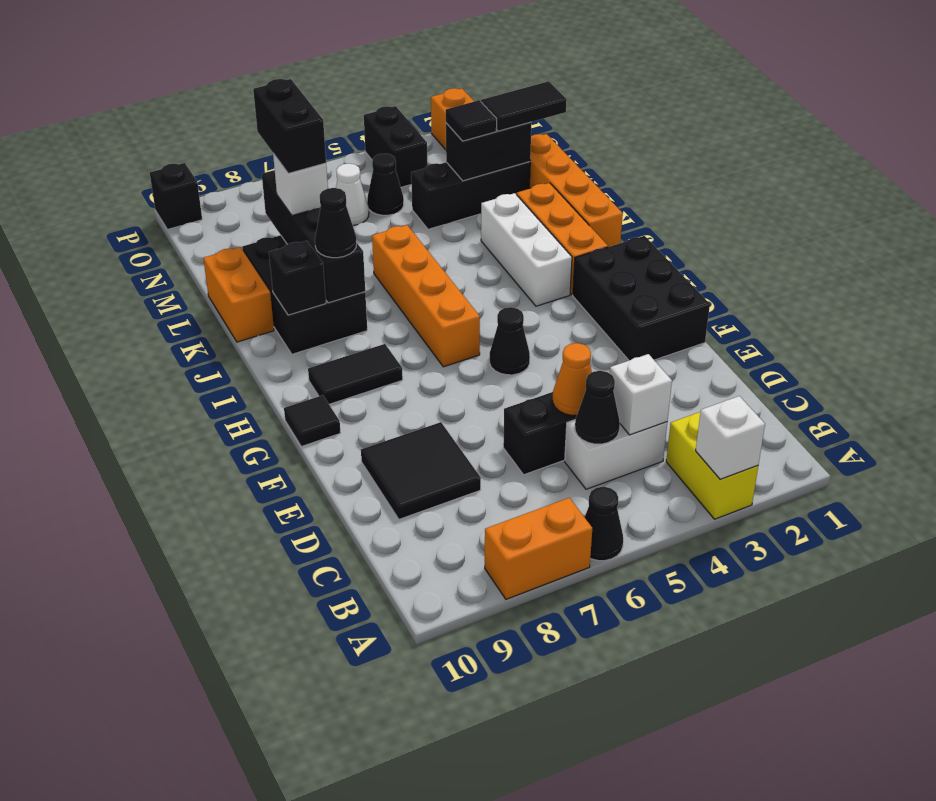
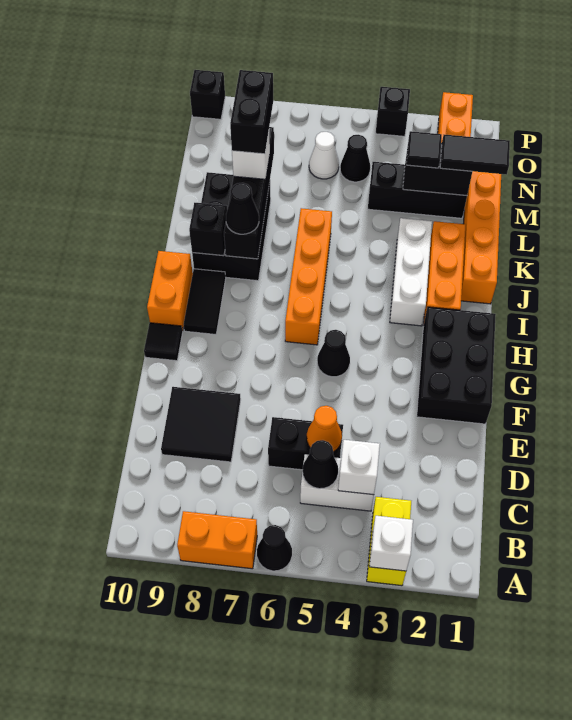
black 1x2 tile [308,344,403,404] -> black 1x2 tile turned to [184,269,226,334]
orange 1x2 brick [203,247,274,342] -> orange 1x2 brick moved to [147,251,193,331]
black 1x2 brick [364,106,428,187] -> black 1x1 brick [376,87,410,136]

